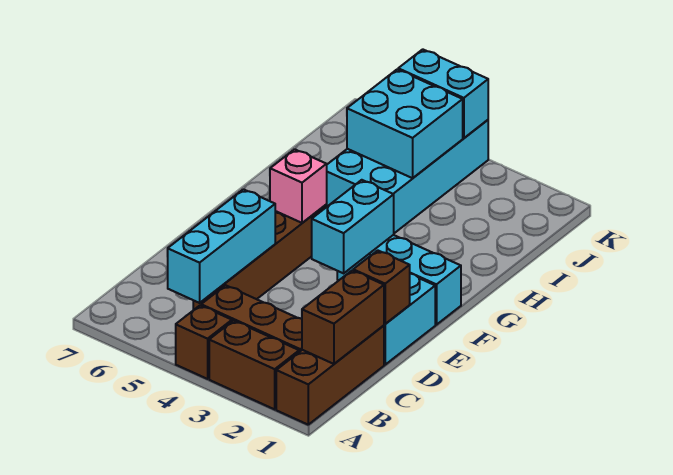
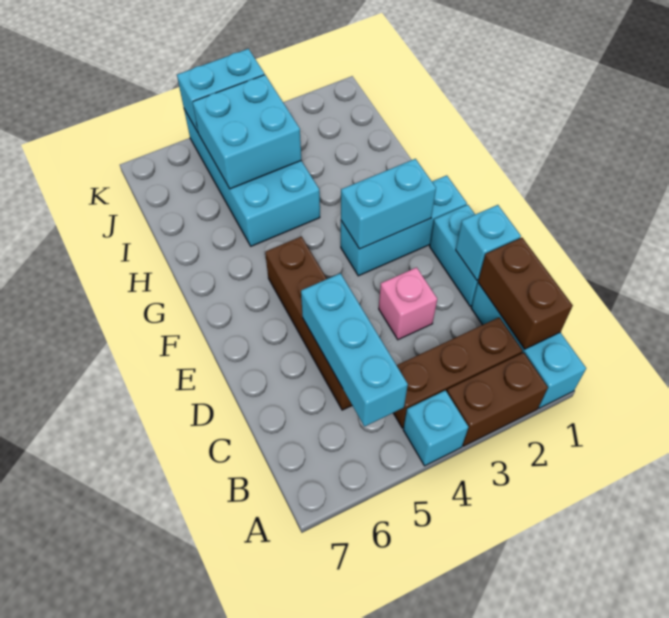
brown 1x3 brick [276,326,384,425] -> cyan 1x3 brick [471,283,586,408]
brown 1x1 brick [176,305,232,379] -> cyan 1x1 brick [403,390,468,466]
brown 1x1 brick [353,250,410,324] -> cyan 1x1 brick [456,205,521,280]
cyan 1x2 brick [312,180,394,273] -> cyan 1x2 brick turned to [341,159,436,249]
pink 1x1 brick [270,149,327,223] -> pink 1x1 brick moved to [379,267,437,340]

